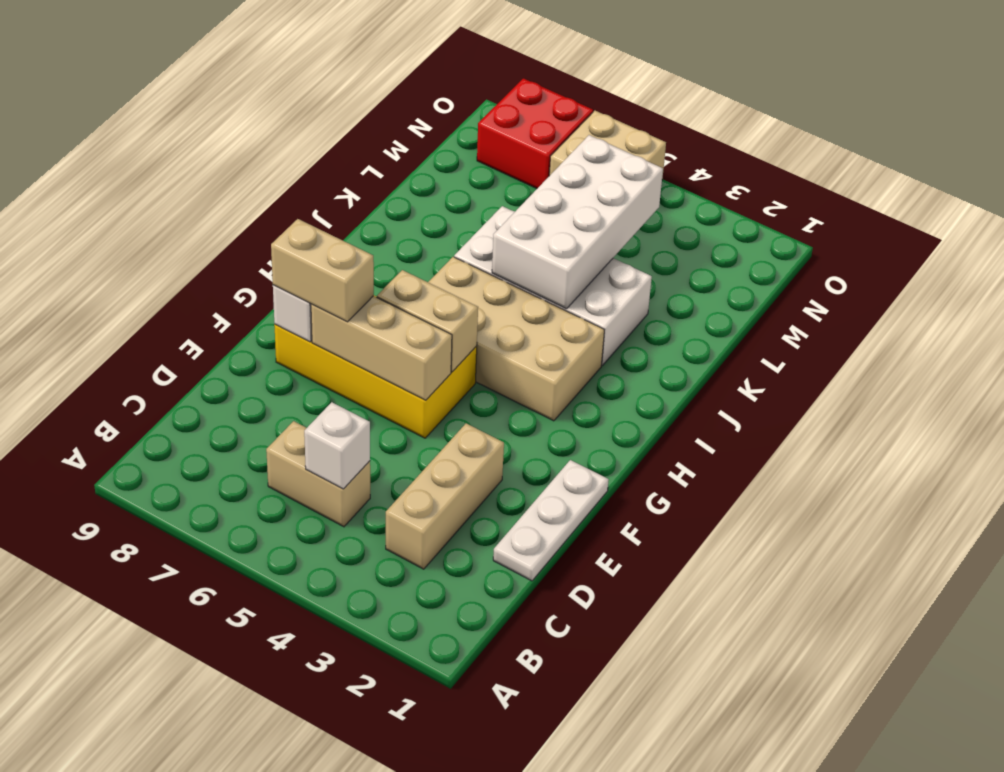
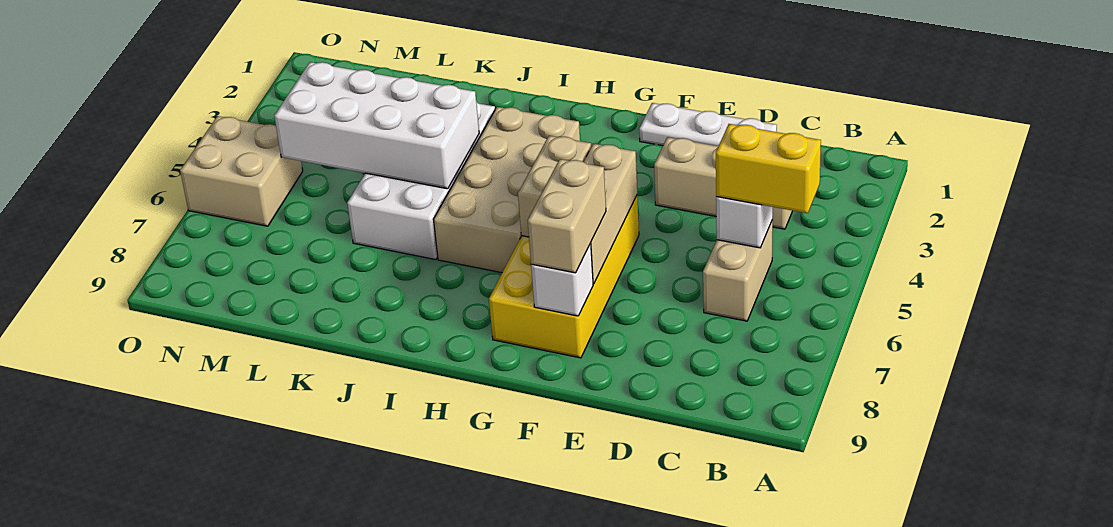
none -> yellow 1x2 brick [716,124,821,213]
red 2x2 brick [477,79,593,188] -> none

